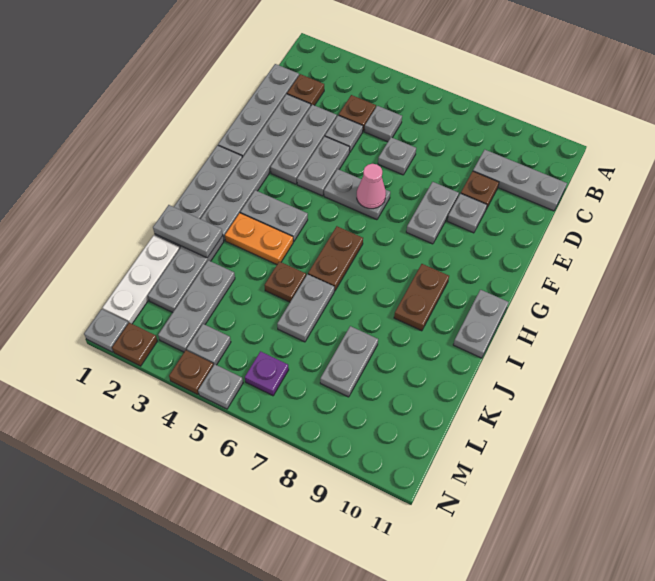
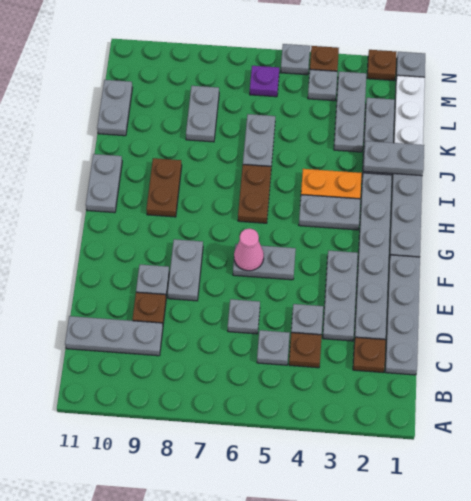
grey 1x2 plate [297,136,350,196] -> grey 1x2 plate moved to [97,80,132,136]
brown 1x1 plate [264,261,306,302] -> none

